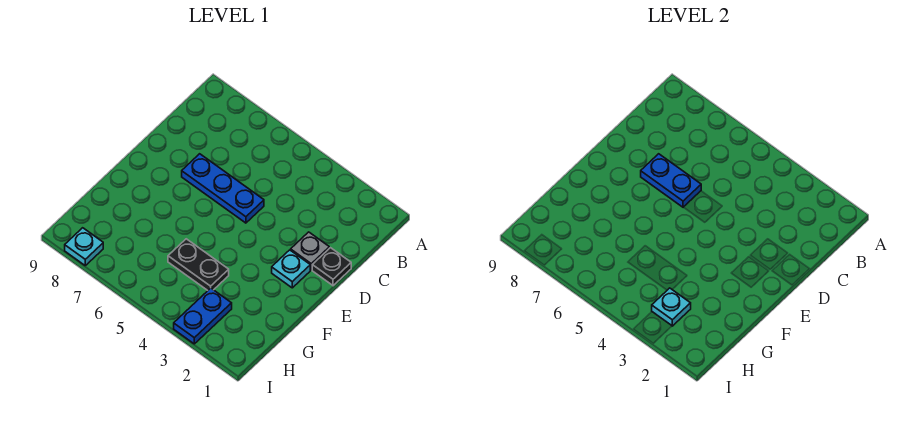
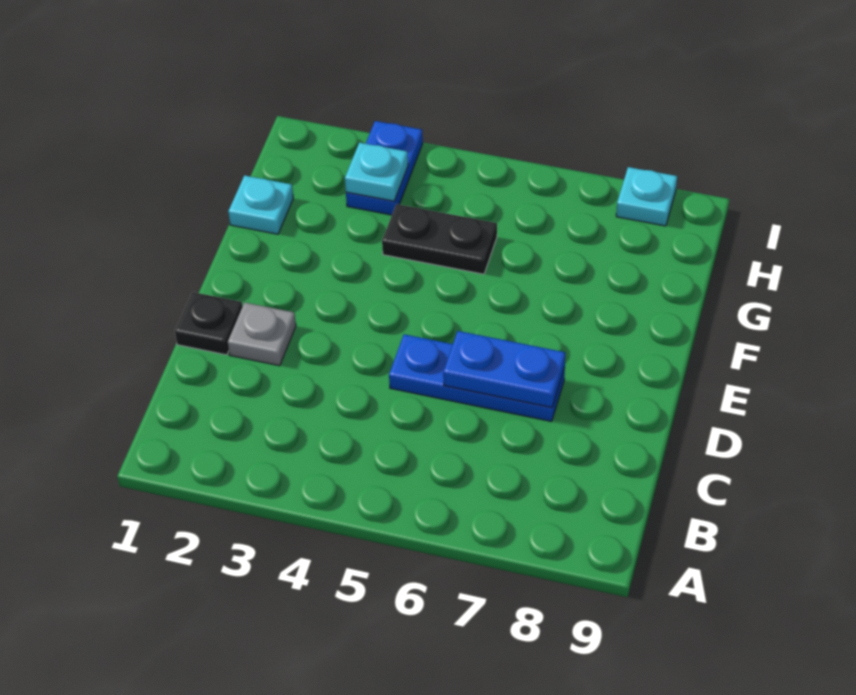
cyan 1x1 plate [272,250,310,288] -> cyan 1x1 plate moved to [228,175,293,234]

